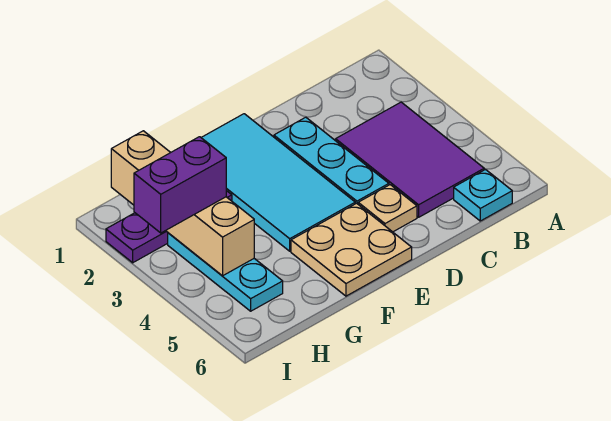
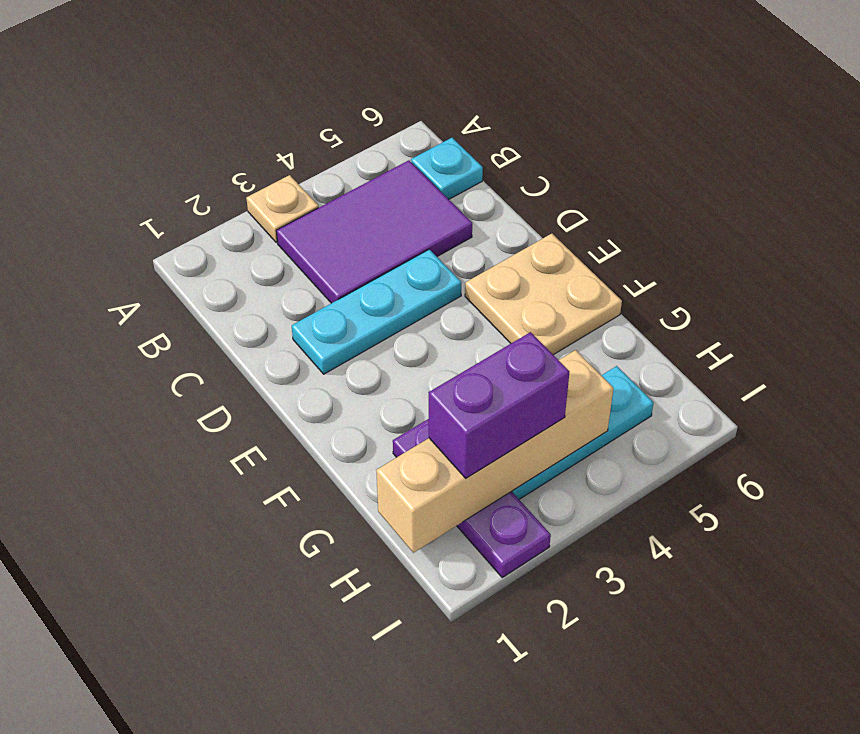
tan 1x1 plate [358,185,417,232] -> tan 1x1 plate moved to [246,175,319,243]
cyan 2x4 tile [201,114,355,251] -> none
purple 1x2 brick [134,137,226,233] -> purple 1x2 brick turned to [429,332,569,478]

